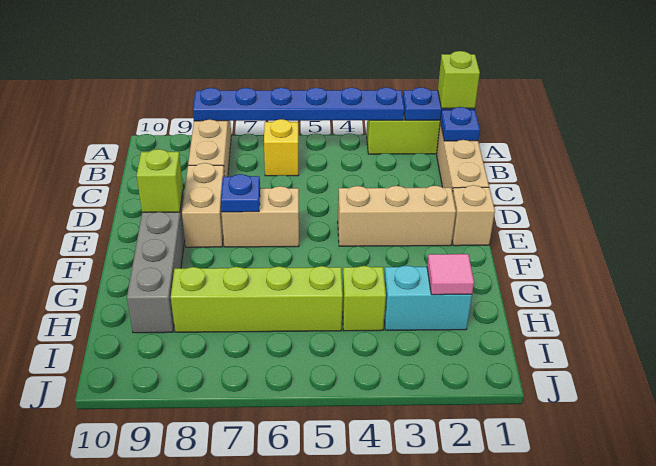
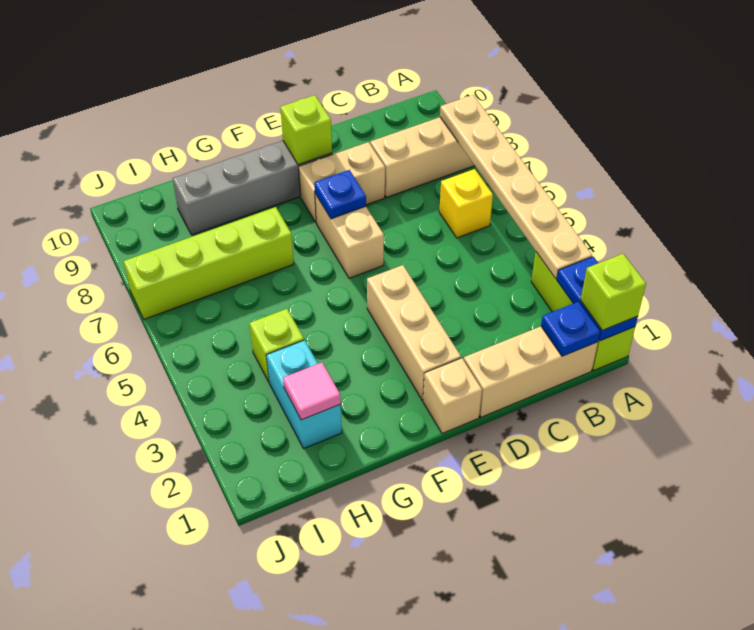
blue 1x6 plate [193,88,404,121] -> tan 1x6 plate [440,95,592,279]
lime 1x4 brick [171,266,343,332] -> lime 1x4 brick turned to [124,207,294,319]

